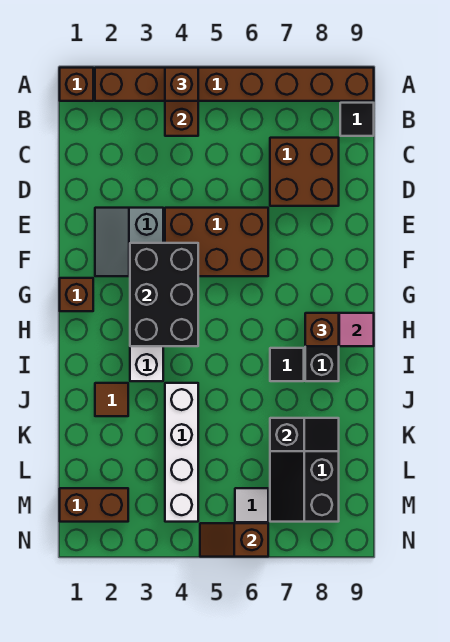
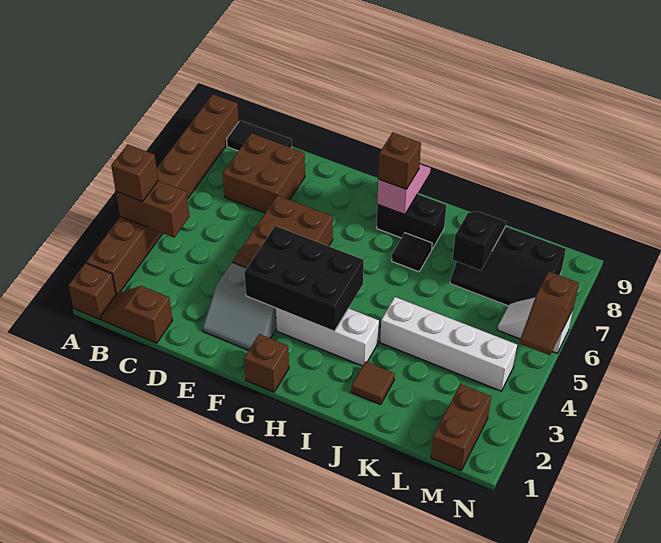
none -> brown 1x2 slope [101,286,173,343]
black 1x1 tile [340,103,374,136] -> black 1x2 tile [226,120,292,151]

